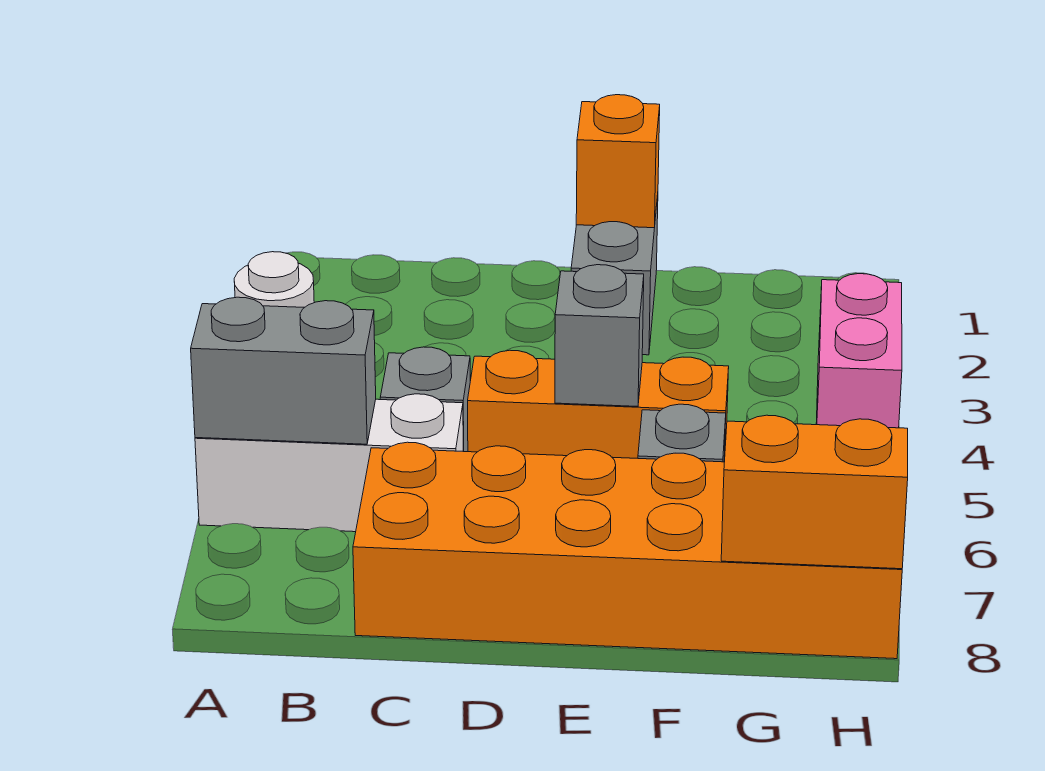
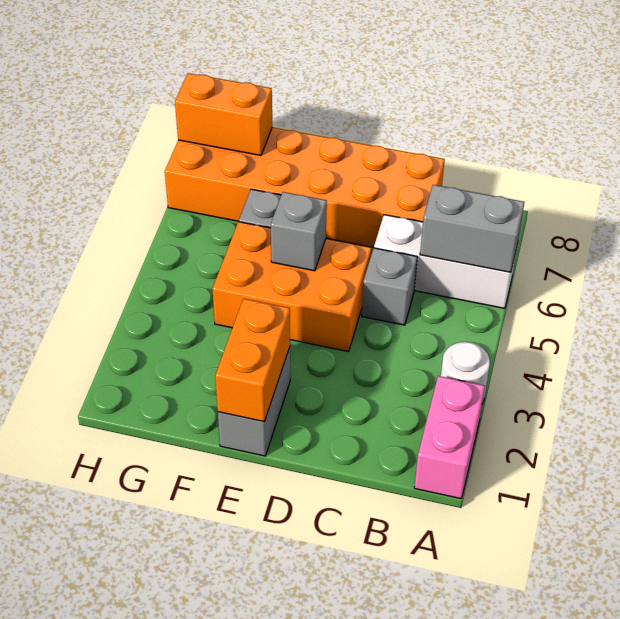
orange 1x3 brick [468,350,729,462] -> orange 2x3 brick [213,222,371,352]
orange 1x1 brick [576,95,660,228] -> orange 1x2 brick [215,299,290,422]
pink 1x2 brick [816,274,902,428] -> pink 1x2 brick moved to [414,376,485,499]

